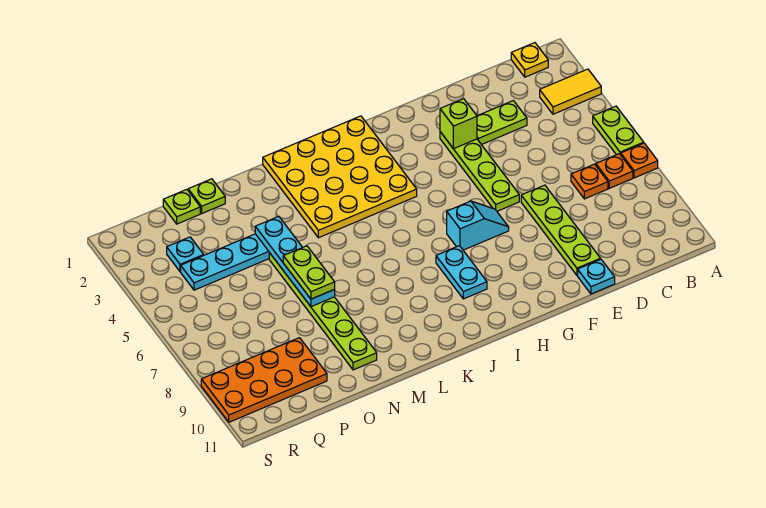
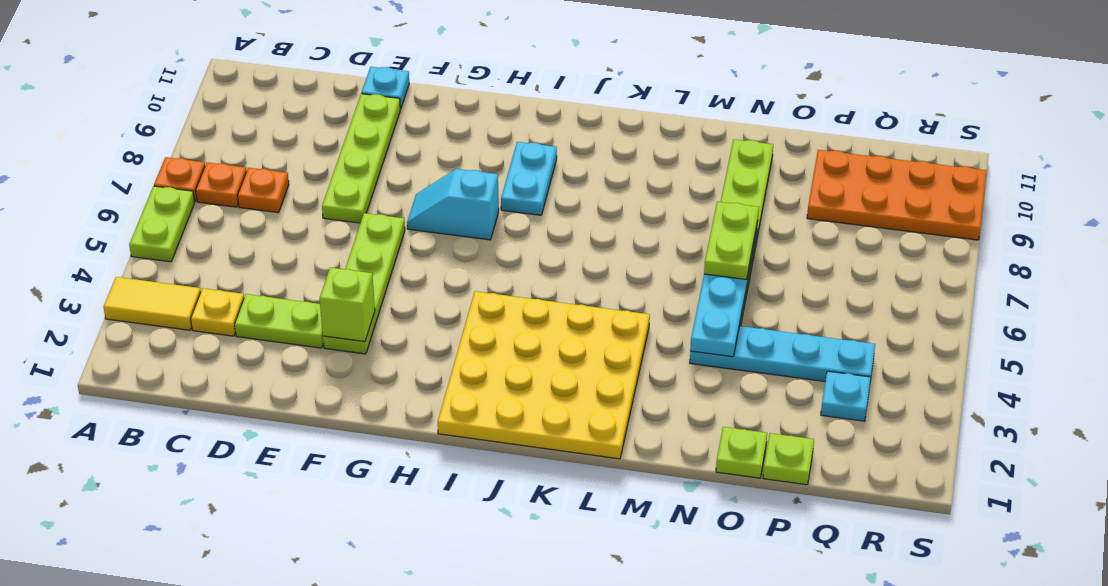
yellow 1x1 plate [511,43,548,77] -> yellow 1x1 plate moved to [191,288,244,336]

